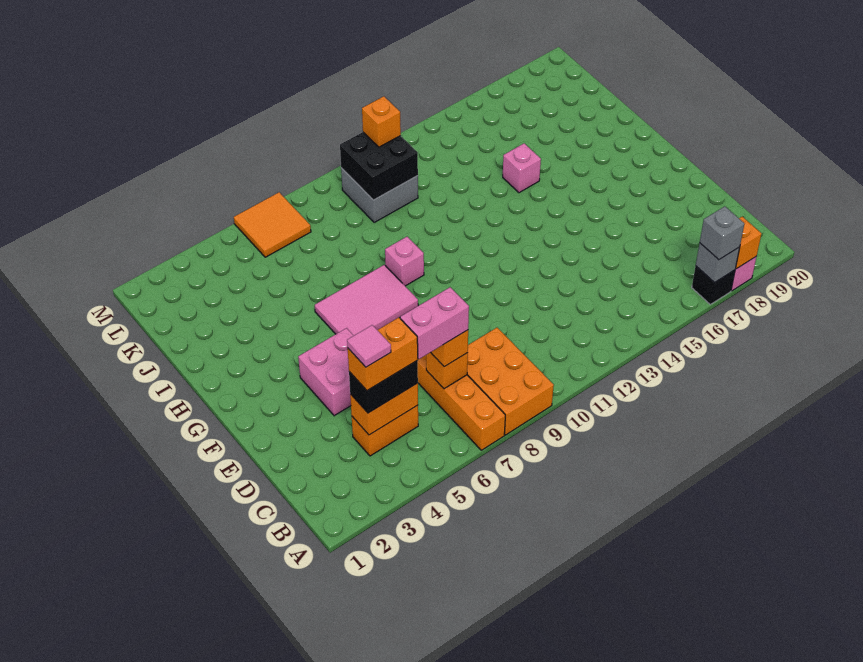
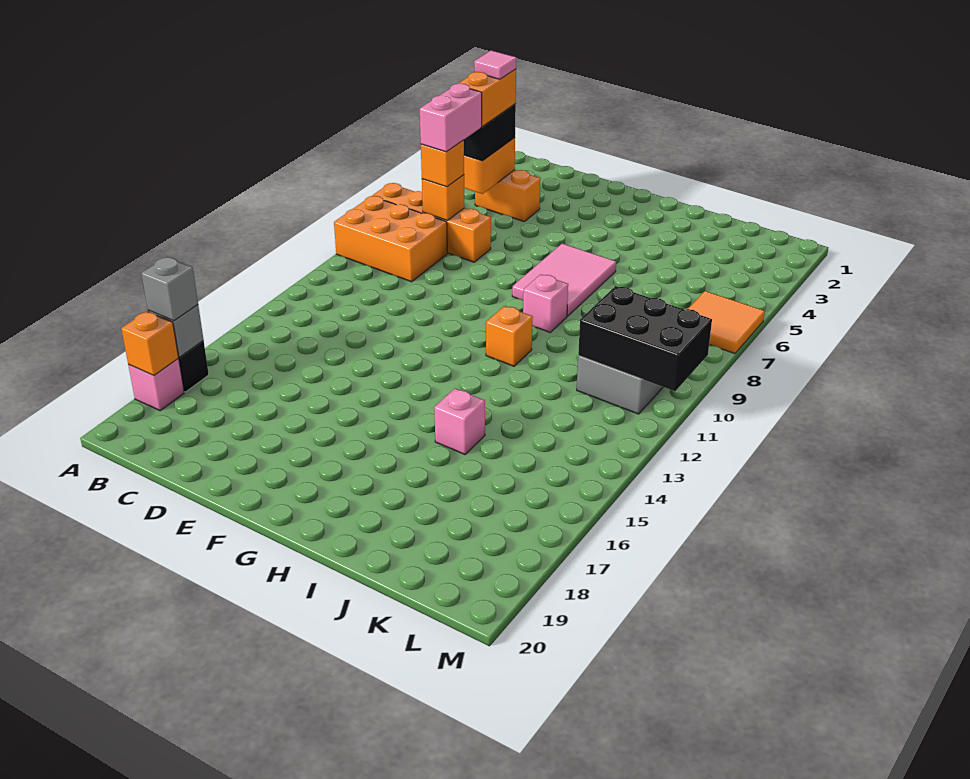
orange 1x2 brick [352,405,418,456] -> orange 1x2 brick turned to [475,170,540,222]
pink 2x2 brick [298,328,354,416] -> none
black 2x2 brick [340,132,418,200] -> black 2x3 brick [578,286,712,391]
orange 1x1 brick [362,96,401,147] -> orange 1x1 brick moved to [486,306,533,366]

